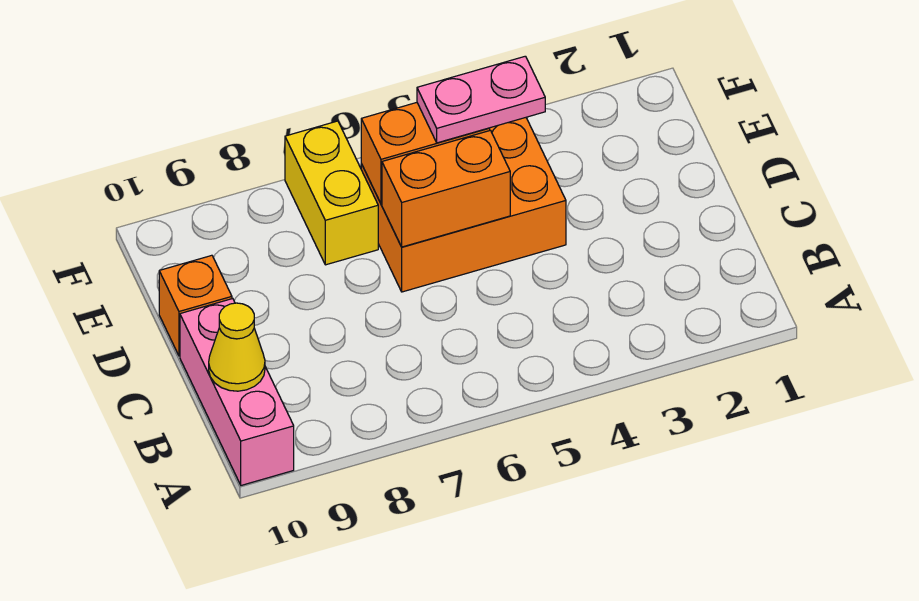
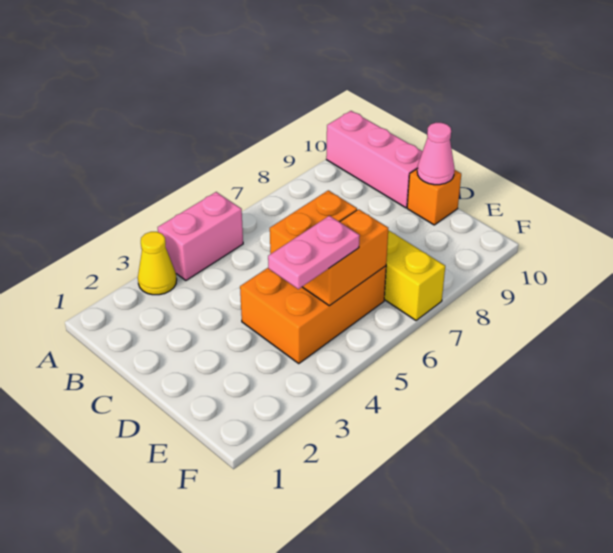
none -> pink 1x2 brick [158,192,243,280]
yellow 1x1 cone [209,303,265,391] -> yellow 1x1 cone moved to [138,232,177,295]
none -> pink 1x1 cone [417,123,455,185]

